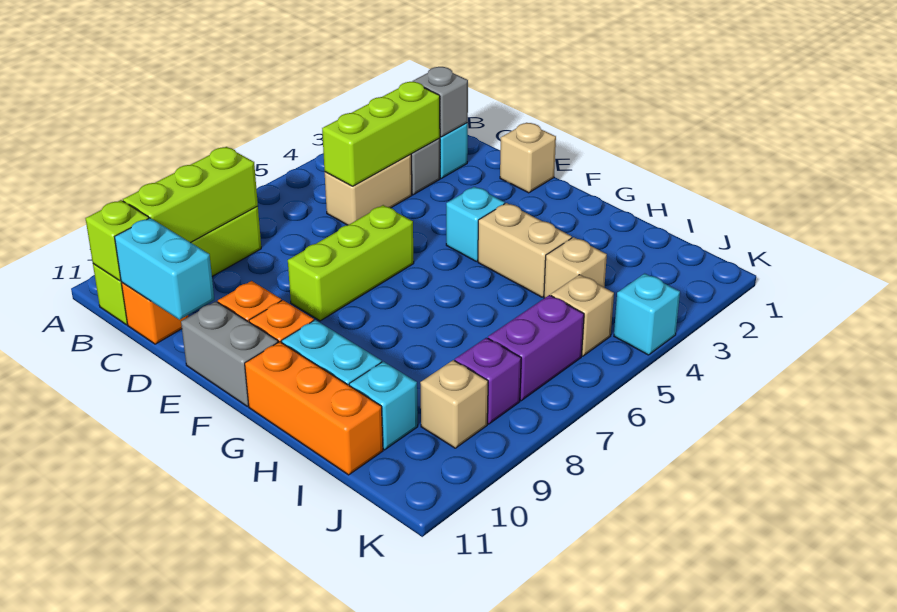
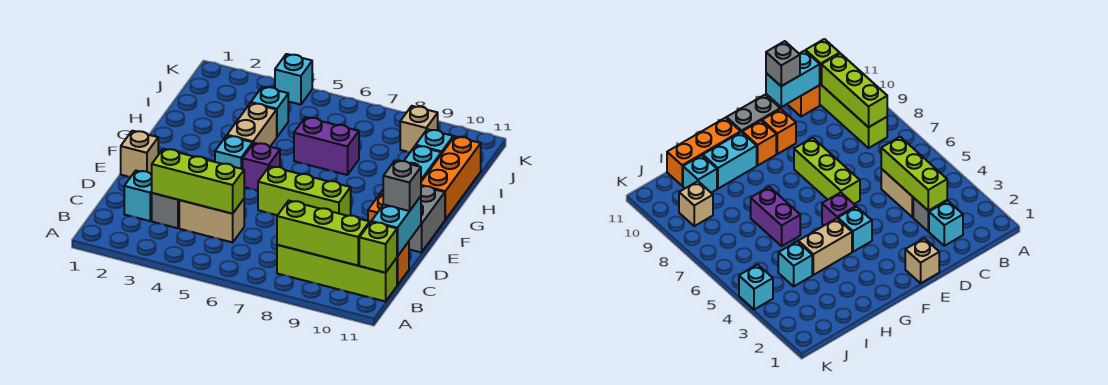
grey 1x1 brick [413,67,468,137] -> grey 1x1 brick moved to [383,160,421,211]
tan 1x1 brick [544,237,607,298] -> cyan 1x1 brick [251,87,288,137]
tan 1x1 brick [551,275,614,356] -> none
purple 1x2 brick [488,295,584,401] -> purple 1x2 brick moved to [294,117,359,175]
purple 1x1 brick [455,338,521,424] -> purple 1x1 brick moved to [243,143,280,191]

